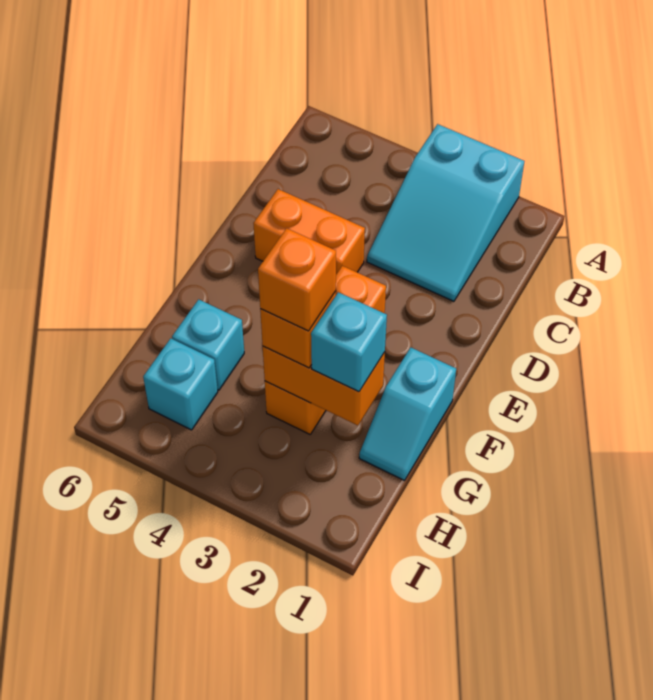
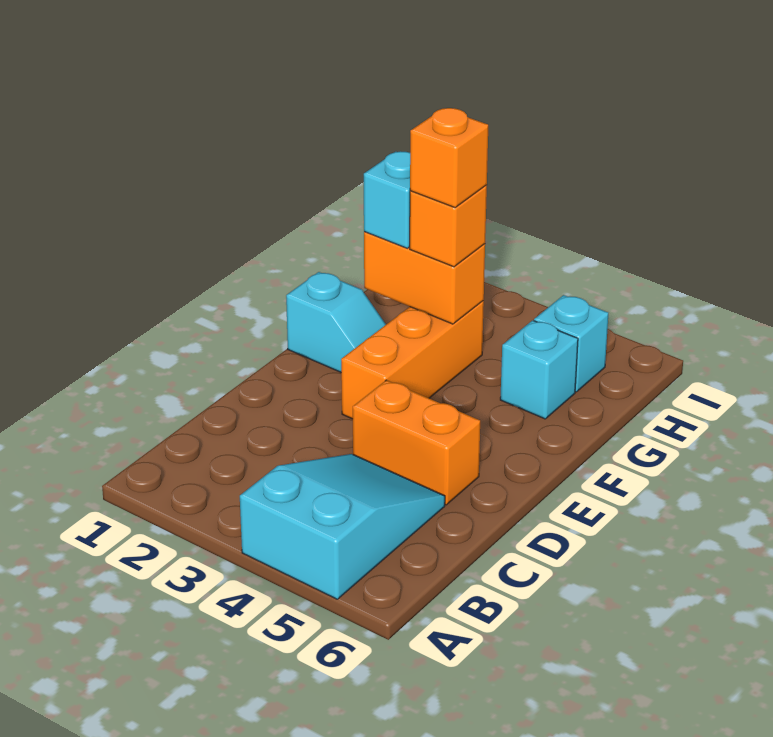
cyan 2x3 slope [367,124,524,301] -> cyan 2x3 slope moved to [240,454,445,599]
cyan 1x2 slope [359,348,456,481] -> cyan 1x2 slope turned to [286,272,386,372]

